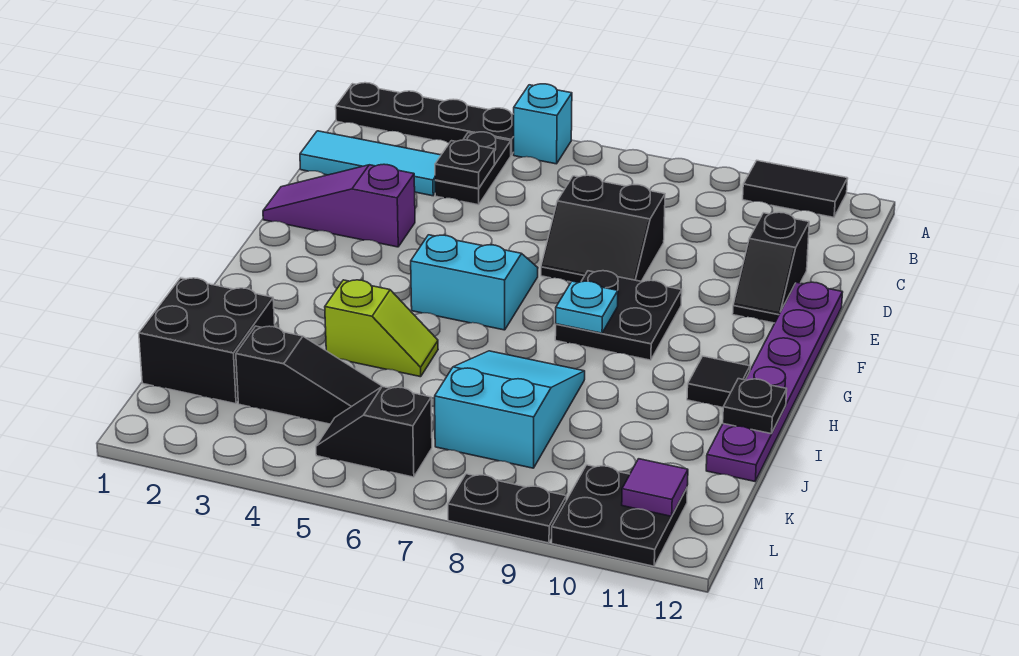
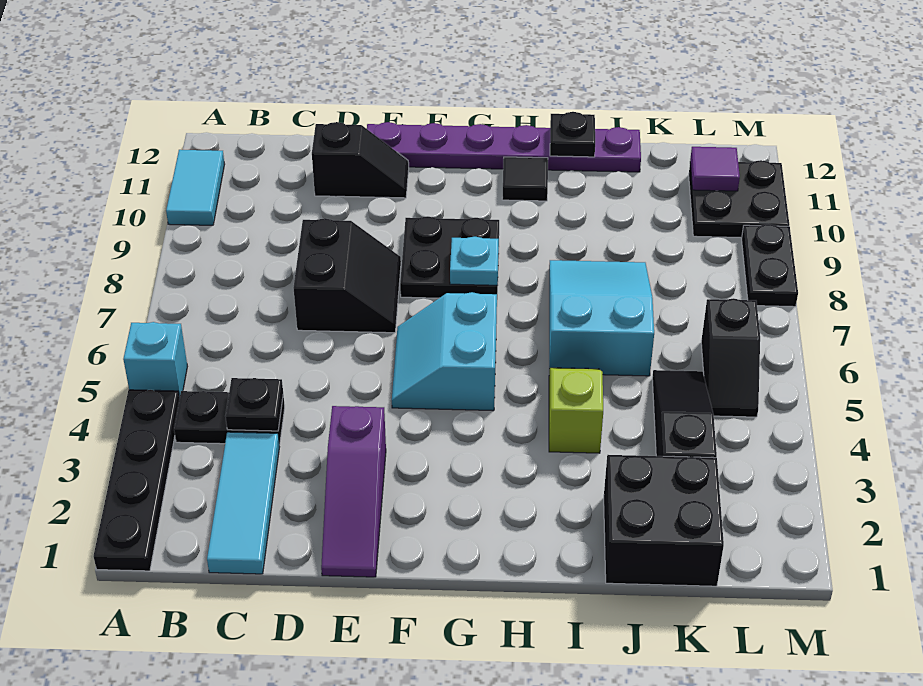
black 1x2 tile [743,161,848,217] -> cyan 1x2 tile [166,150,225,225]
cyan 2x3 slope [435,351,585,468] -> cyan 2x3 slope turned to [549,260,654,376]

